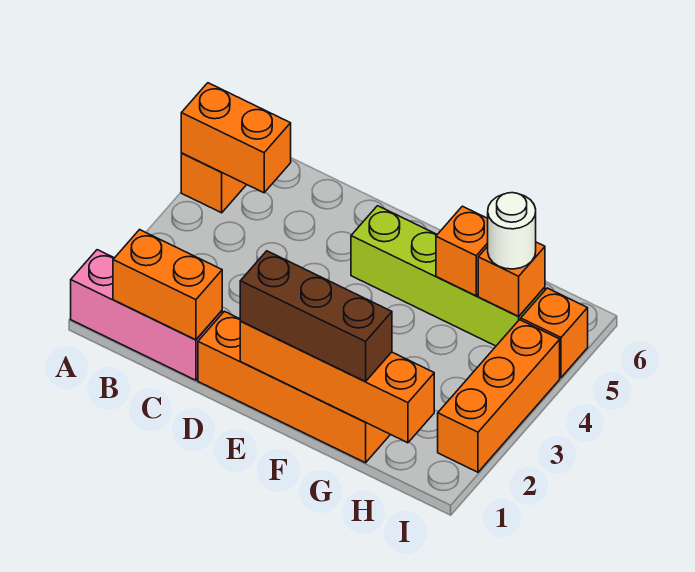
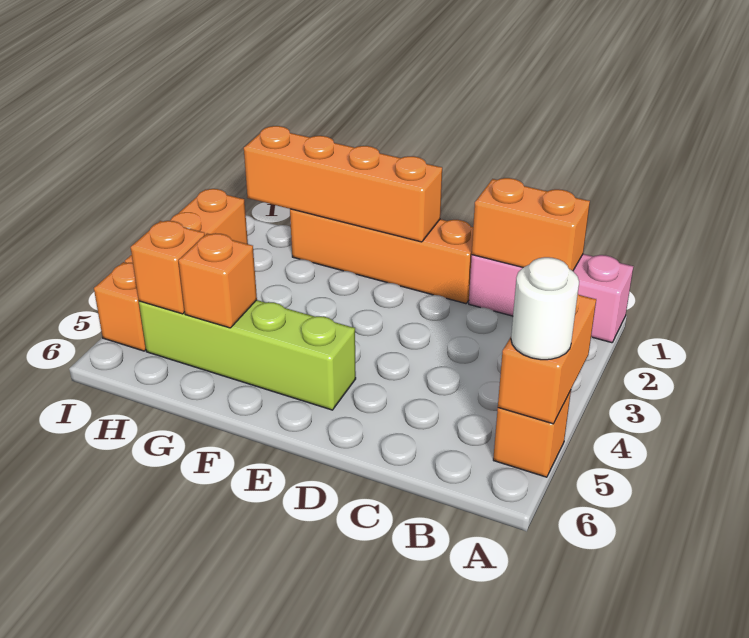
orange 1x2 brick [181,83,291,193] -> orange 1x2 brick turned to [498,294,596,424]
brown 1x3 brick [240,251,392,382] -> none
white 1x1 round brick [488,193,536,269] -> white 1x1 round brick moved to [511,257,579,360]

